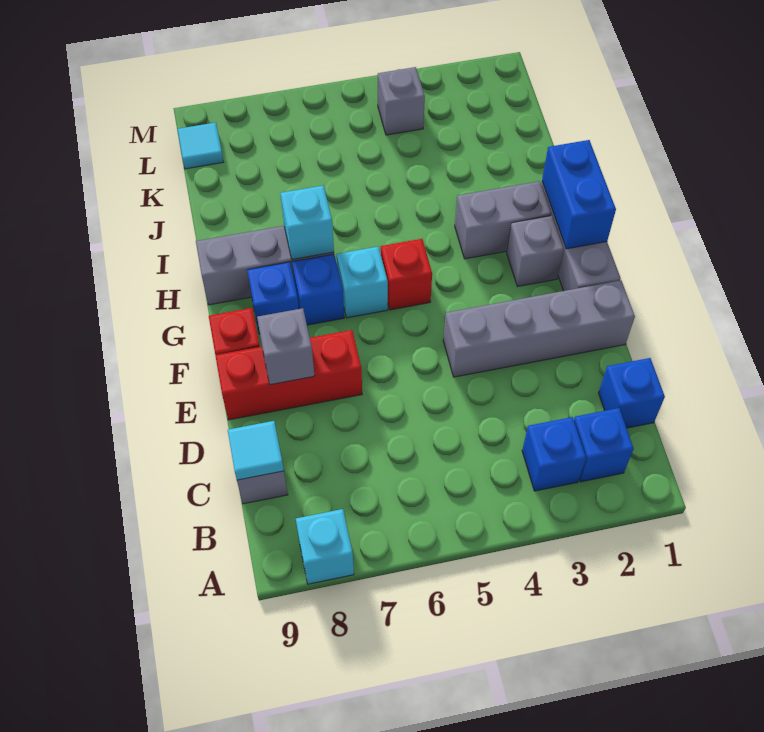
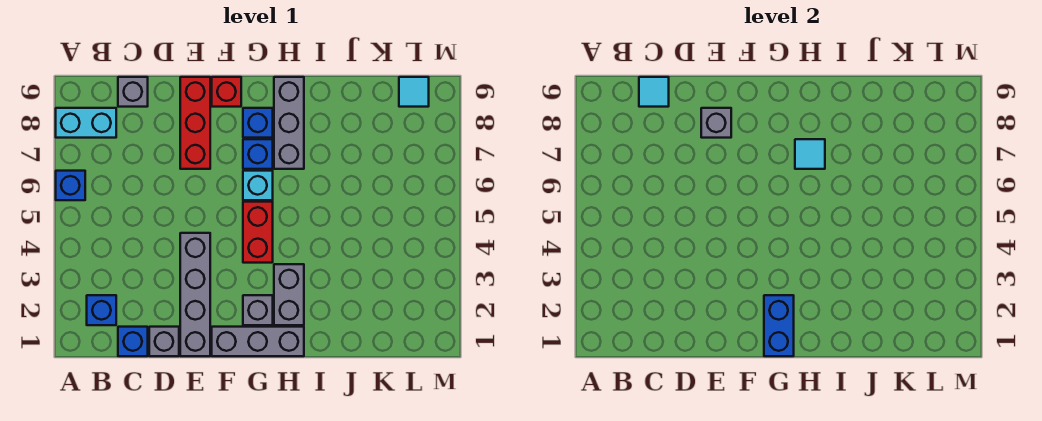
cyan 1x1 brick [296,509,354,584] -> cyan 1x2 brick [56,108,116,138]
blue 1x1 brick [522,417,586,491] -> blue 1x1 brick moved to [56,171,85,200]
blue 1x2 brick [542,140,616,249] -> blue 1x2 brick turned to [764,295,794,356]
red 1x1 brick [381,239,432,310] -> red 1x2 brick [243,202,273,263]
cyan 1x1 brick [280,186,334,260] -> cyan 1x1 tile [795,139,825,169]
grey 1x1 brick [378,67,425,135] -> grey 1x1 brick moved to [149,327,179,356]

